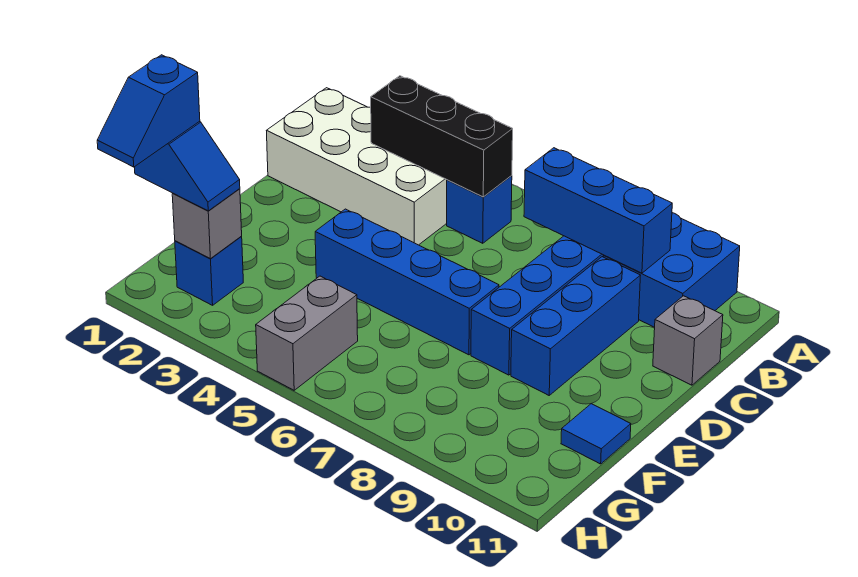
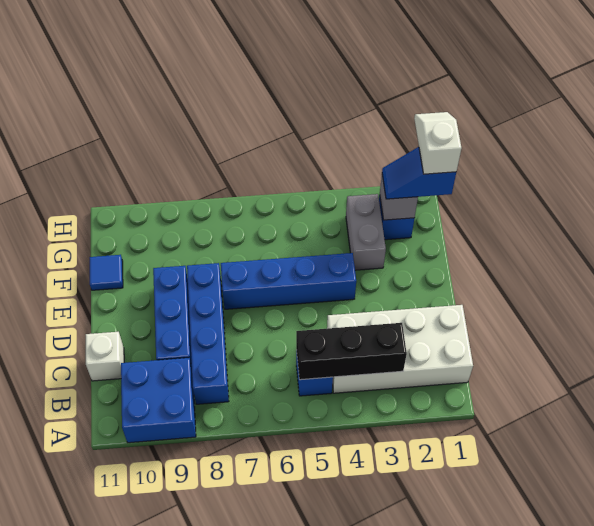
blue 1x3 brick [524,148,672,273] -> none
grey 1x1 brick [653,296,723,385] -> white 1x1 brick [86,332,124,381]
blue 1x2 slope [97,55,200,167] -> white 1x2 slope [414,112,461,174]
grey 1x2 brick [256,276,358,390] -> grey 1x2 brick moved to [346,194,386,270]

